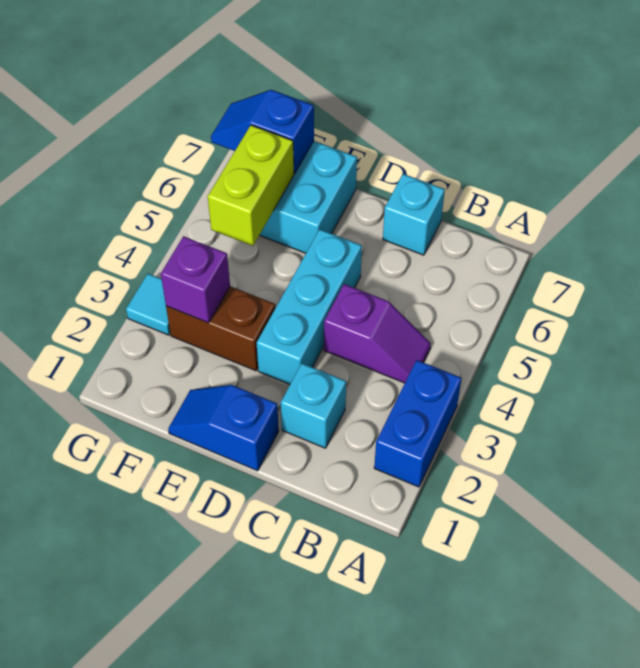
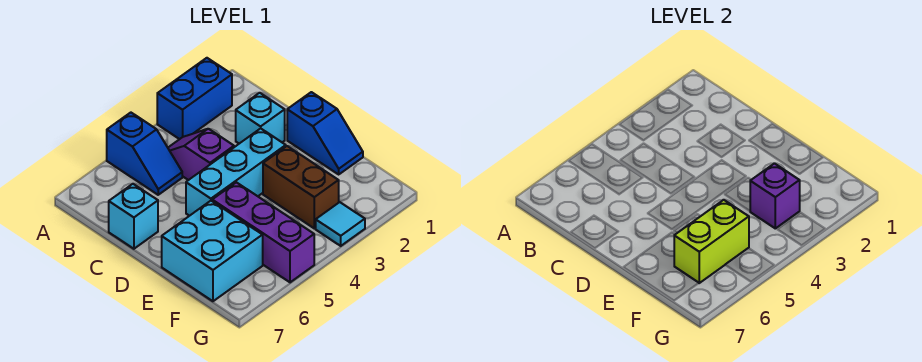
none -> purple 1x3 brick [212,182,314,282]
blue 1x2 slope [211,90,314,173] -> blue 1x2 slope moved to [107,113,182,195]

